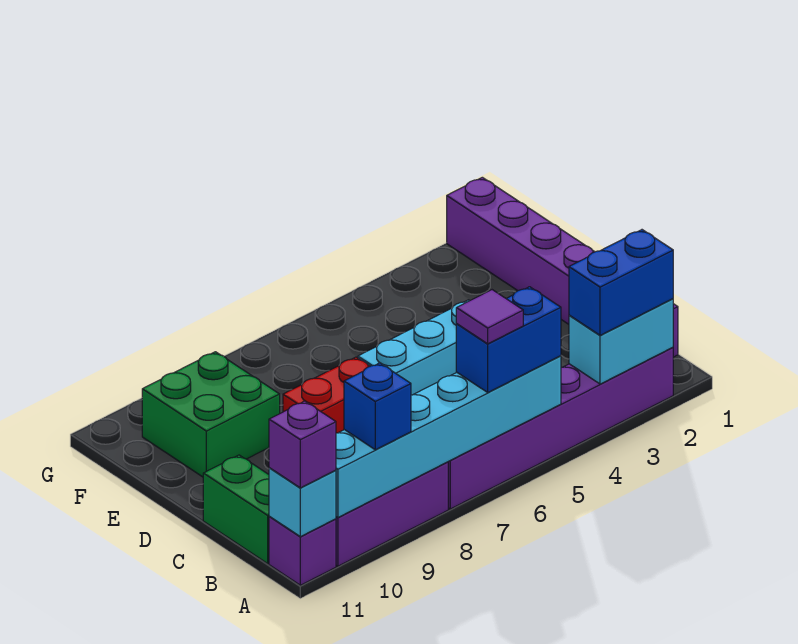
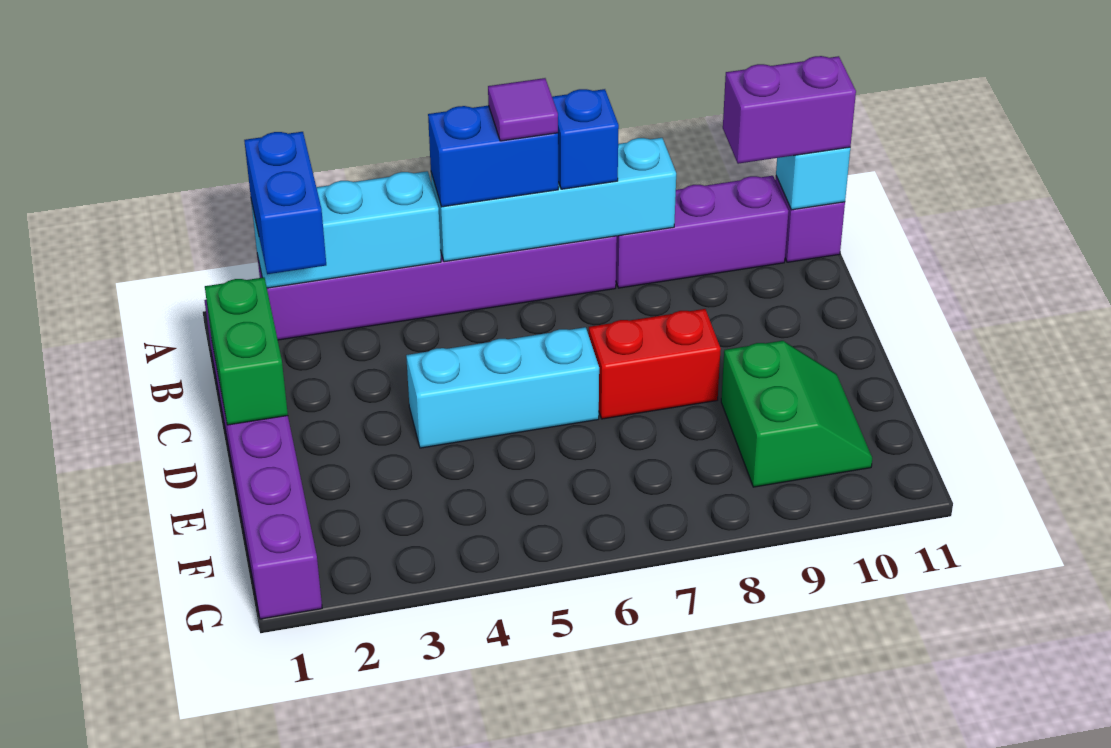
cyan 1x2 brick [569,299,673,384] -> cyan 1x3 brick [251,171,441,288]
blue 1x2 brick [569,230,673,335] -> blue 1x2 brick turned to [244,132,326,274]
cyan 1x6 brick [336,356,561,517] -> cyan 1x4 brick [431,138,676,262]
blue 1x1 brick [344,363,411,450] -> blue 1x1 brick moved to [552,89,619,189]
purple 1x1 brick [269,401,336,488] -> purple 1x2 brick [723,56,856,164]
green 1x2 brick [203,455,269,564] -> green 1x2 brick moved to [205,277,288,425]
green 2x2 brick [142,352,280,477] -> green 2x2 slope [721,341,872,487]

